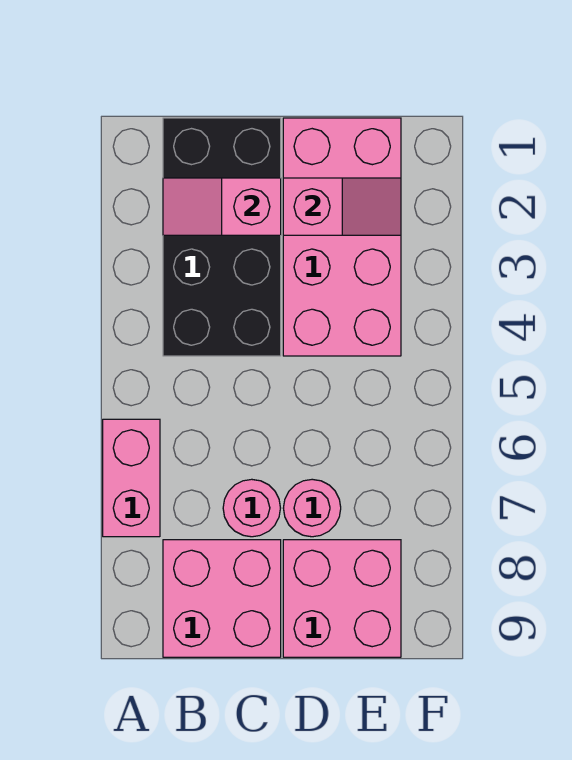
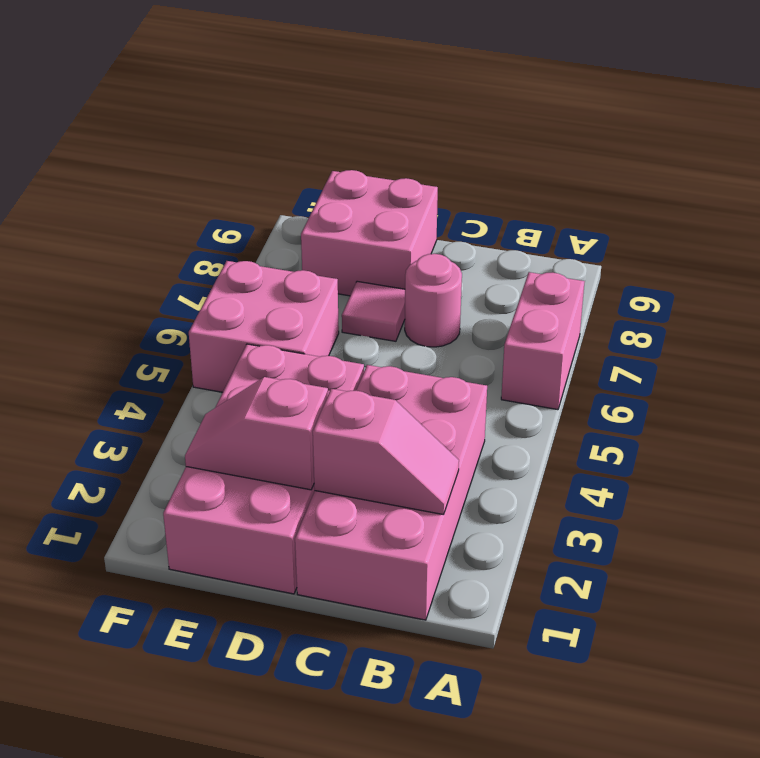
black 2x4 brick [163,118,281,356] -> pink 2x4 brick [295,365,487,620]
pink 2x2 brick [163,540,281,657] -> pink 2x2 brick moved to [189,261,339,392]
pink 1x1 round brick [283,479,341,537] -> pink 1x1 tile [342,281,405,341]

